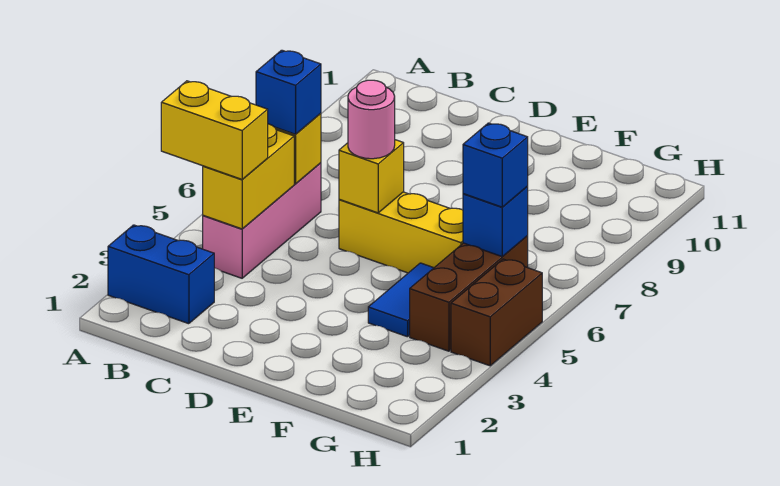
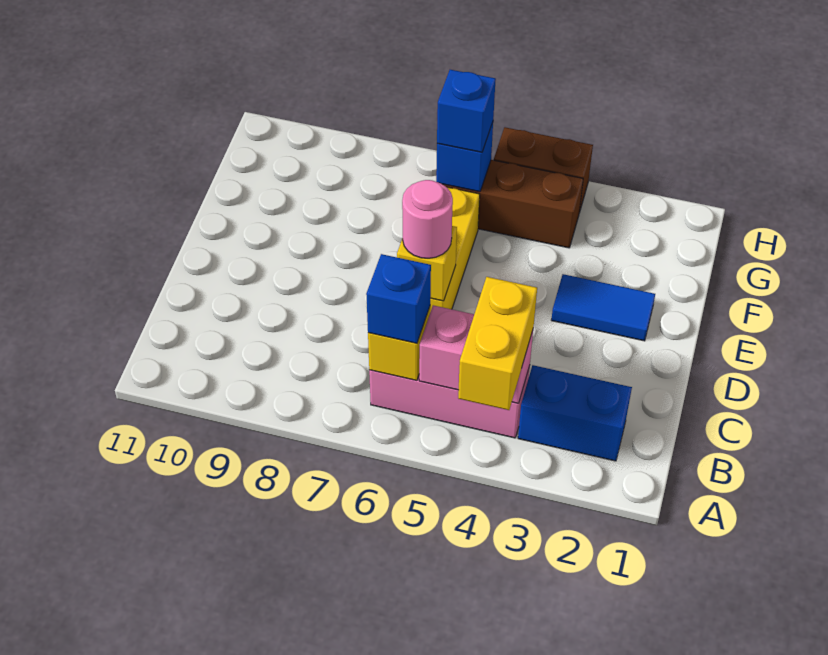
blue 1x2 brick [108,225,214,324] -> blue 1x2 brick turned to [518,365,632,461]
yellow 1x2 brick [203,124,294,229] -> pink 1x2 brick [419,305,533,403]
blue 1x2 tile [368,263,433,337] -> blue 1x2 tile moved to [551,274,655,341]

